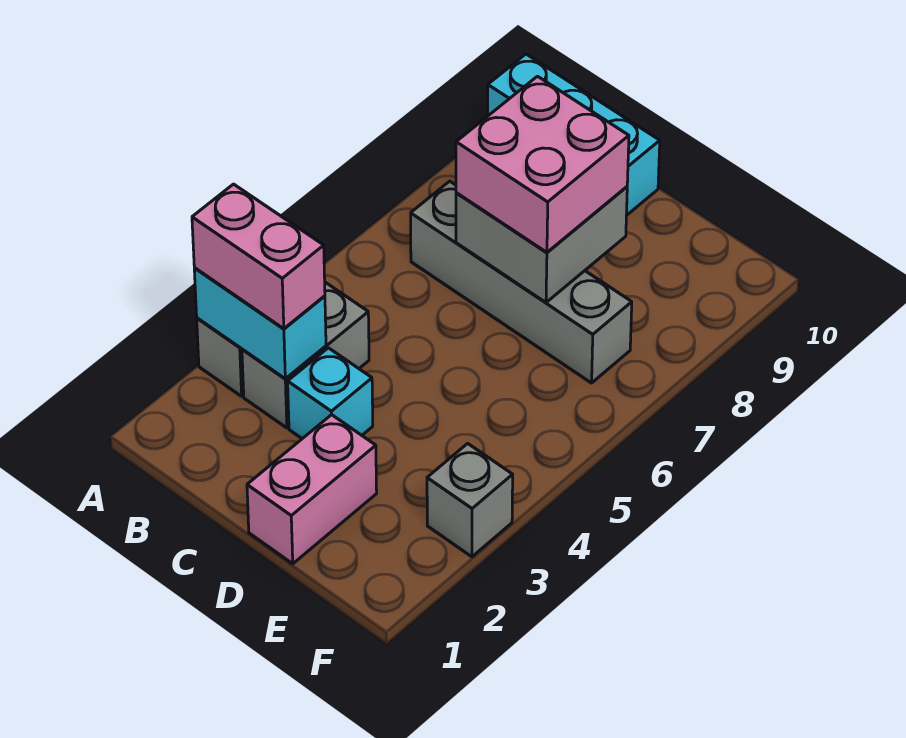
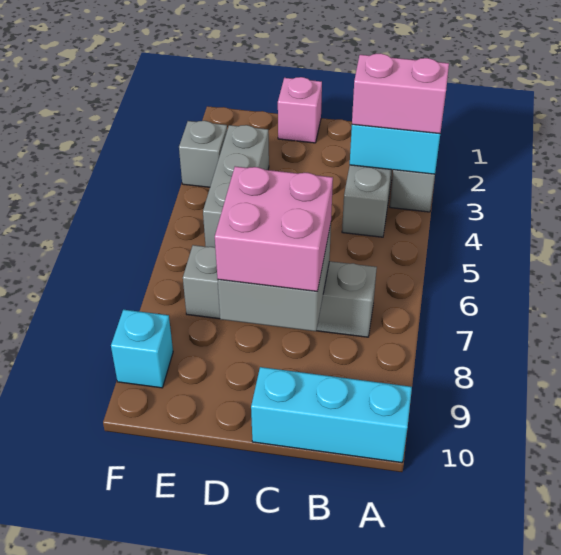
cyan 1x1 brick [288,348,373,439] -> cyan 1x1 brick moved to [111,310,173,388]
pink 1x2 brick [247,415,377,564] -> pink 1x1 brick [278,77,322,143]
none -> grey 1x3 brick [203,125,269,247]

